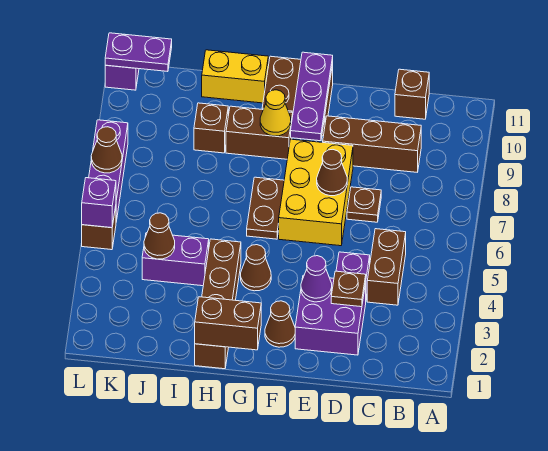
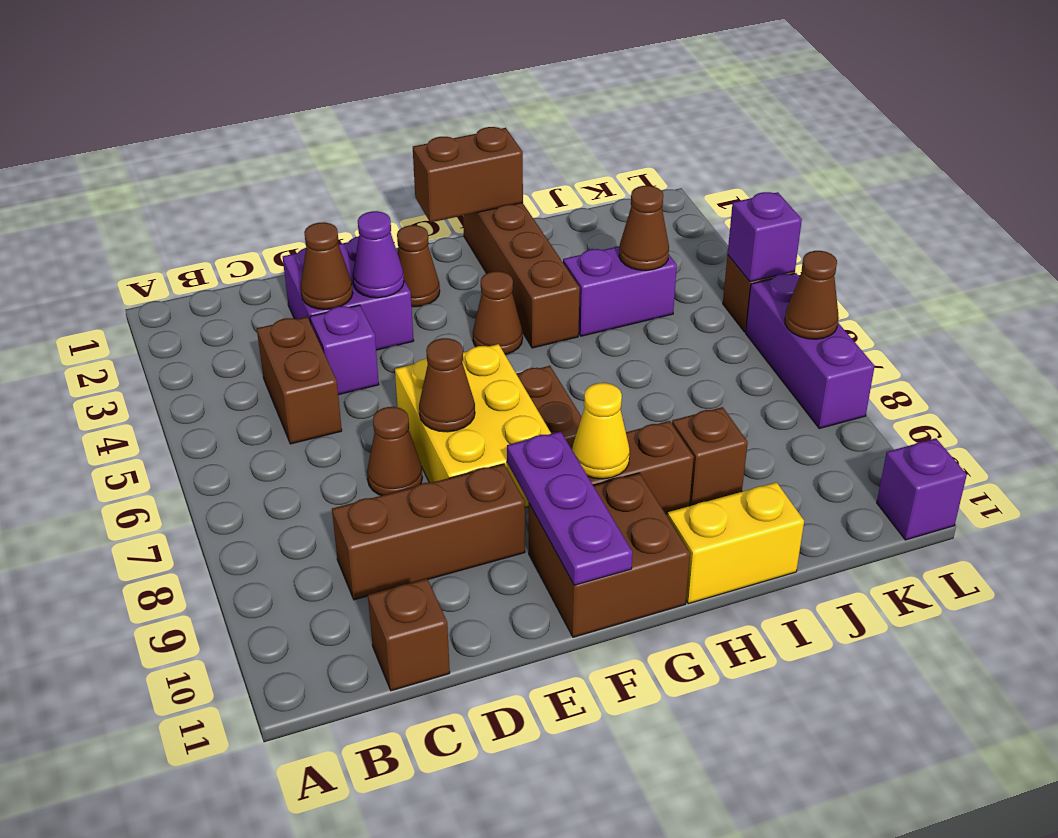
brown 1x1 plate [331,271,366,307] -> brown 1x1 cone [301,222,353,309]
brown 1x1 plate [347,187,381,222] -> brown 1x1 cone [367,407,422,496]
purple 1x2 plate [105,33,172,72] -> none

